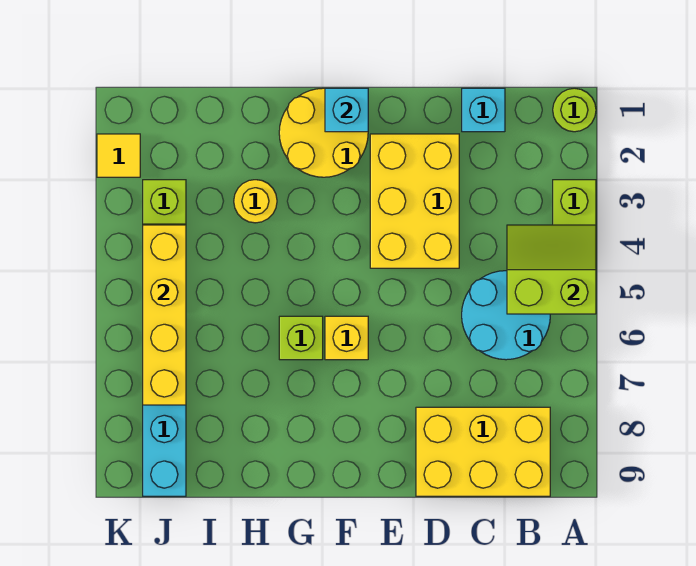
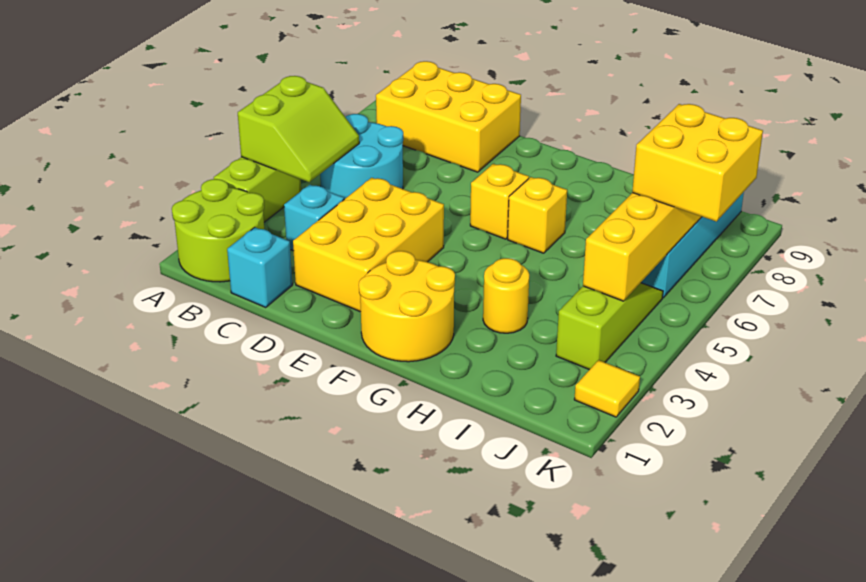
lime 1x1 round brick [553,88,596,132] -> lime 2x2 round brick [172,179,264,282]
lime 2x2 slope [507,225,596,314] -> lime 2x2 slope turned to [238,76,359,182]
cyan 1x1 brick [325,88,368,132] -> cyan 1x1 brick moved to [284,185,344,250]
lime 1x1 brick [279,316,323,360] -> yellow 1x1 brick [508,177,567,253]
none -> yellow 2x2 brick [632,104,763,222]

